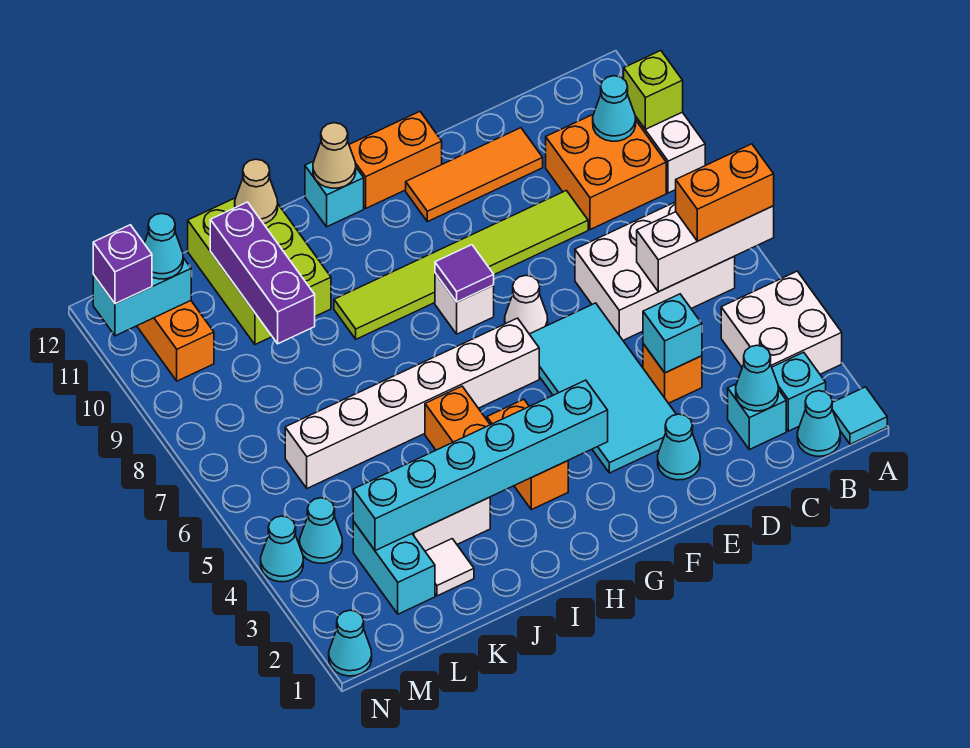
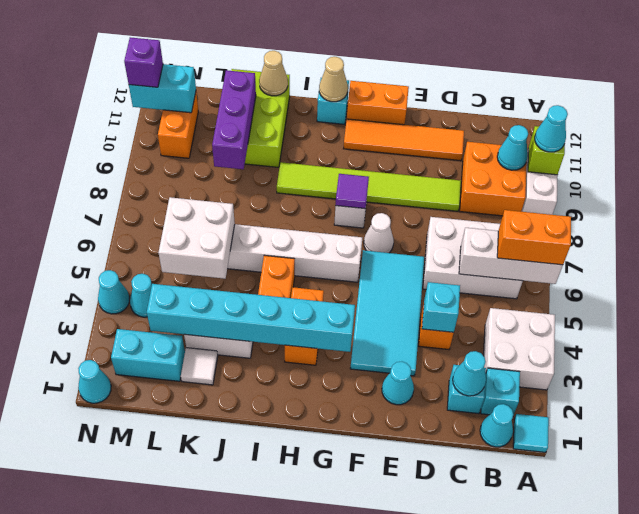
orange 1x3 tile [406,128,543,222] -> orange 1x4 tile [344,119,464,161]
none -> white 2x2 brick [158,197,235,279]
cyan 1x2 brick [353,522,435,614] -> cyan 1x2 brick turned to [111,329,185,381]
cyan 1x1 cone [144,213,183,279] -> cyan 1x1 cone moved to [535,105,568,152]

